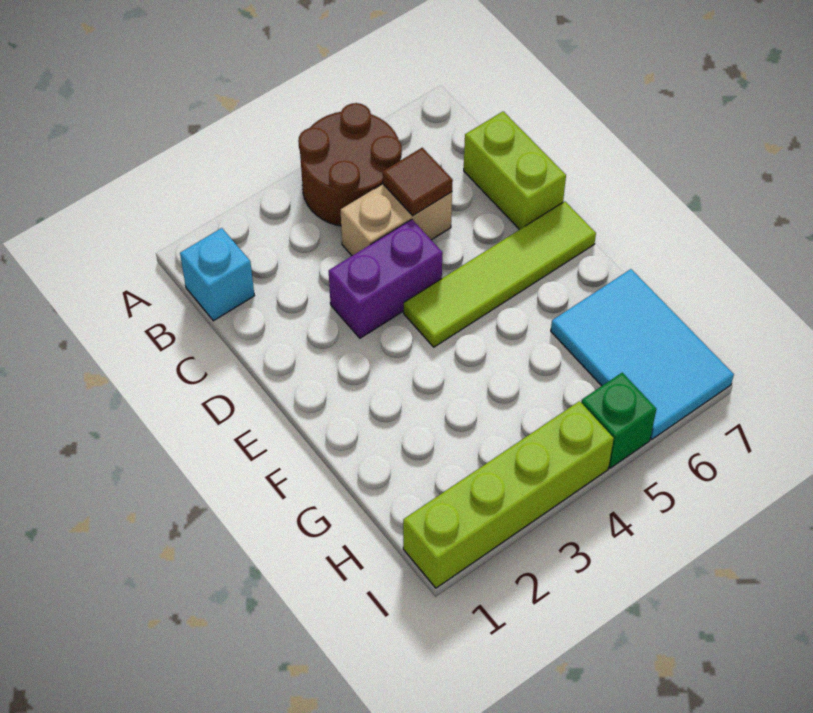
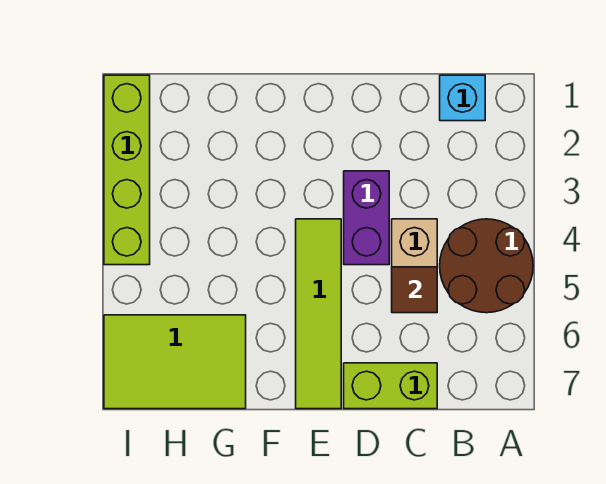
cyan 2x3 tile [551,269,734,439] -> lime 2x3 tile [104,315,246,409]
green 1x1 brick [581,373,656,468] -> none

